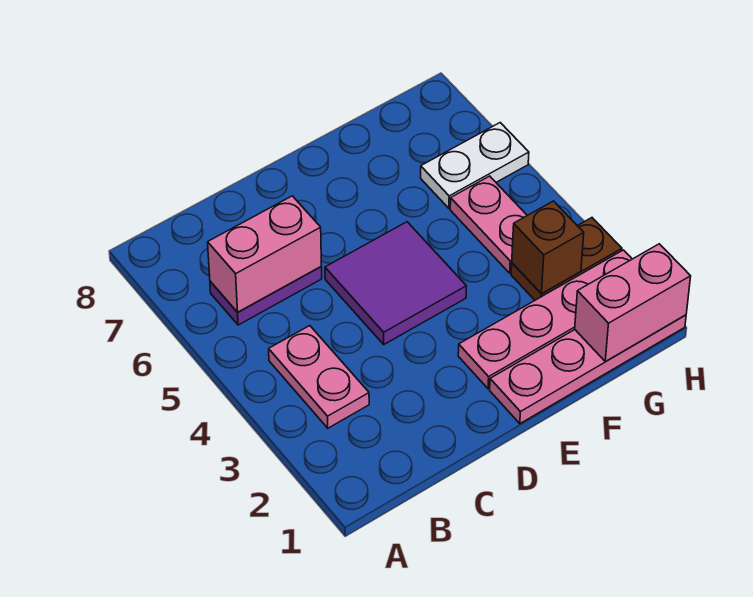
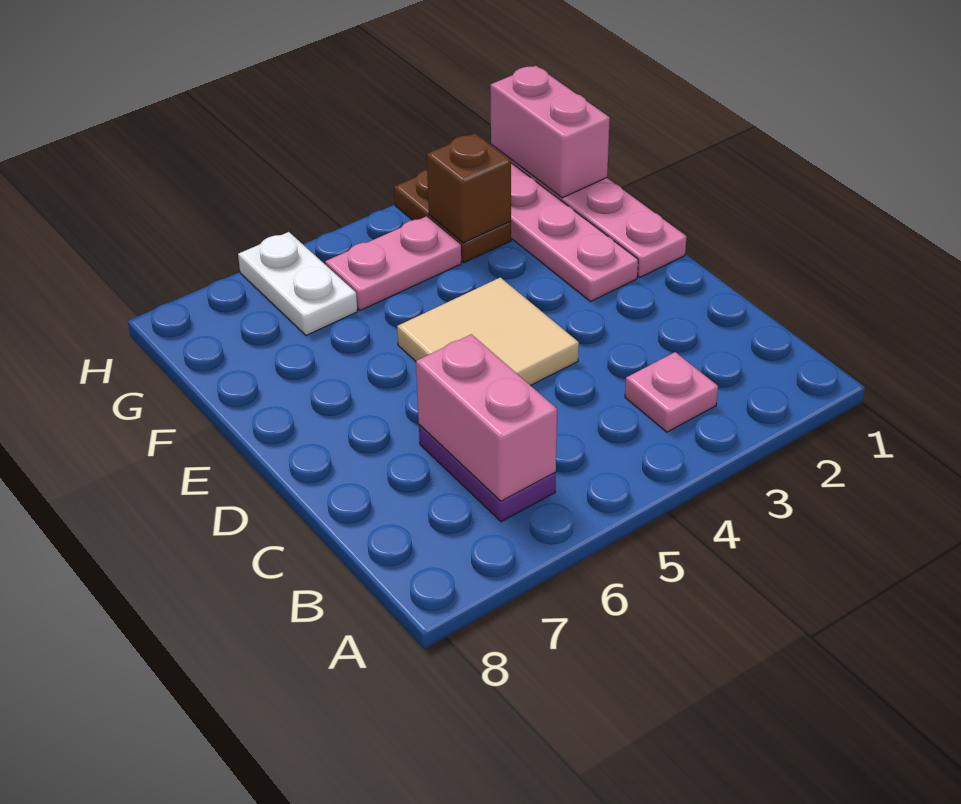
pink 1x2 plate [269,326,369,428] -> pink 1x1 plate [625,352,718,432]
purple 2x2 tile [325,222,466,344] -> tan 2x2 tile [397,277,579,386]

